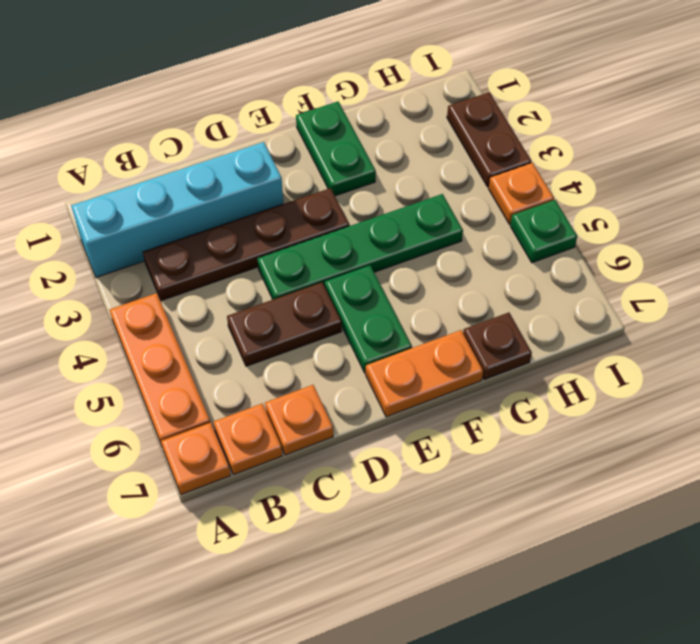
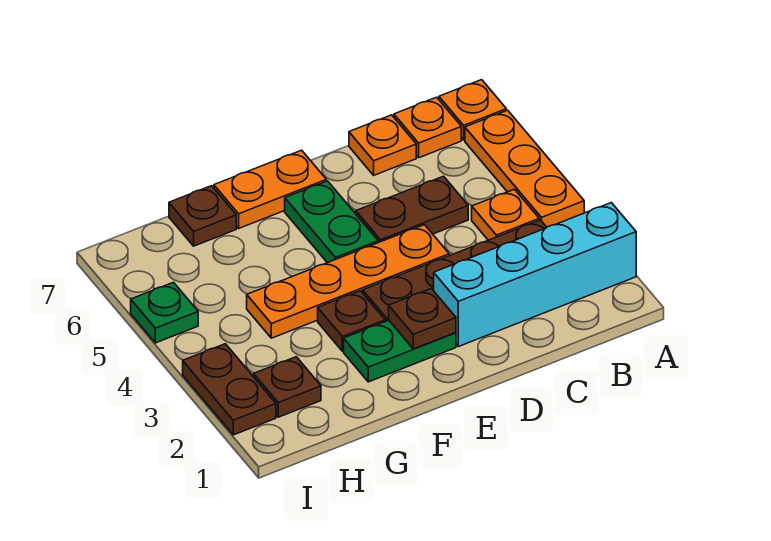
green 1x4 plate [257,194,463,299] -> orange 1x4 plate [247,225,449,338]
none -> brown 1x1 plate [389,289,456,349]
green 1x2 plate [296,102,376,196] -> green 1x2 plate turned to [344,320,456,382]
none -> brown 1x1 plate [318,291,385,351]
none -> brown 1x1 plate [254,357,321,417]
orange 1x1 plate [489,163,554,224] -> orange 1x1 plate moved to [472,189,539,240]

